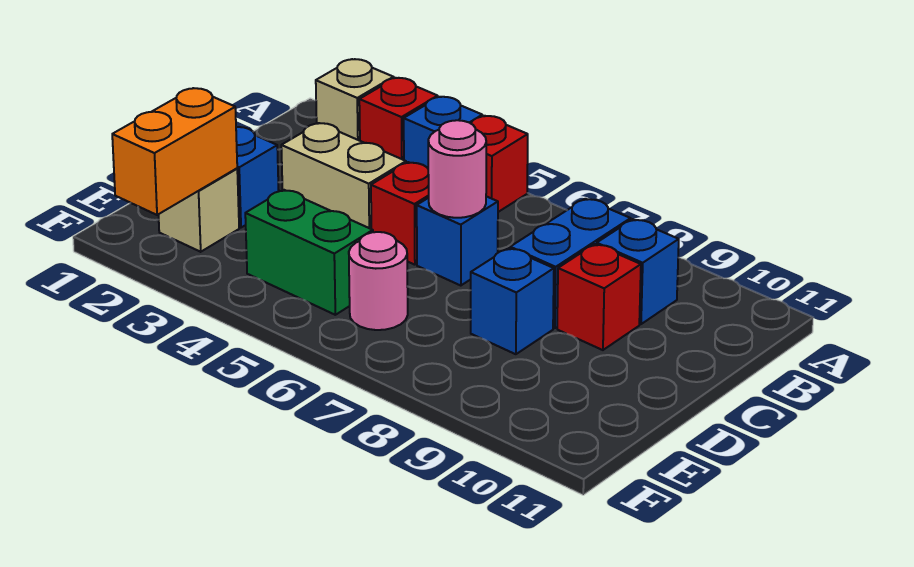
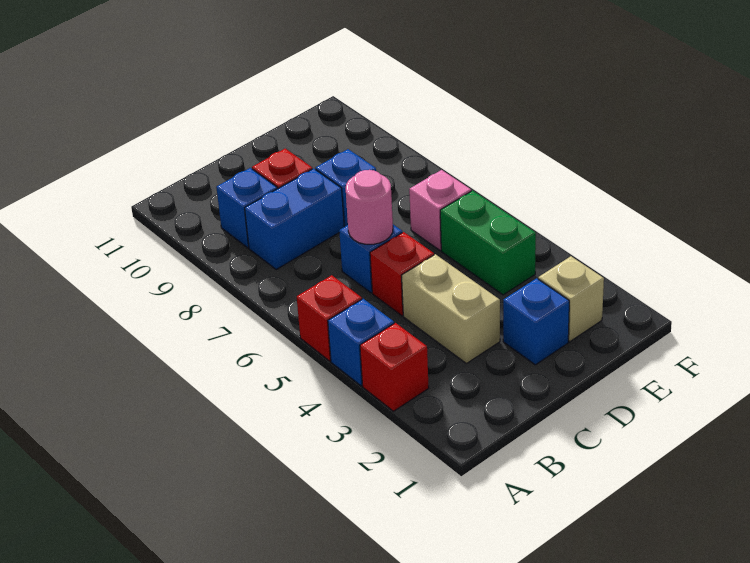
tan 1x1 brick [316,59,394,141] -> none
orange 1x2 brick [112,88,237,215] -> none
pink 1x1 round brick [349,232,408,330] -> pink 1x1 brick [409,170,471,250]

